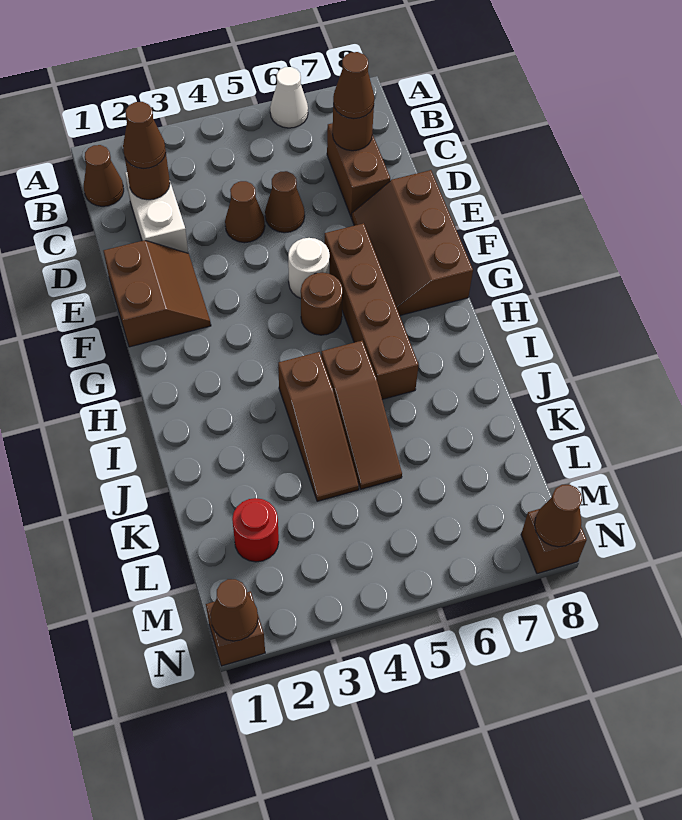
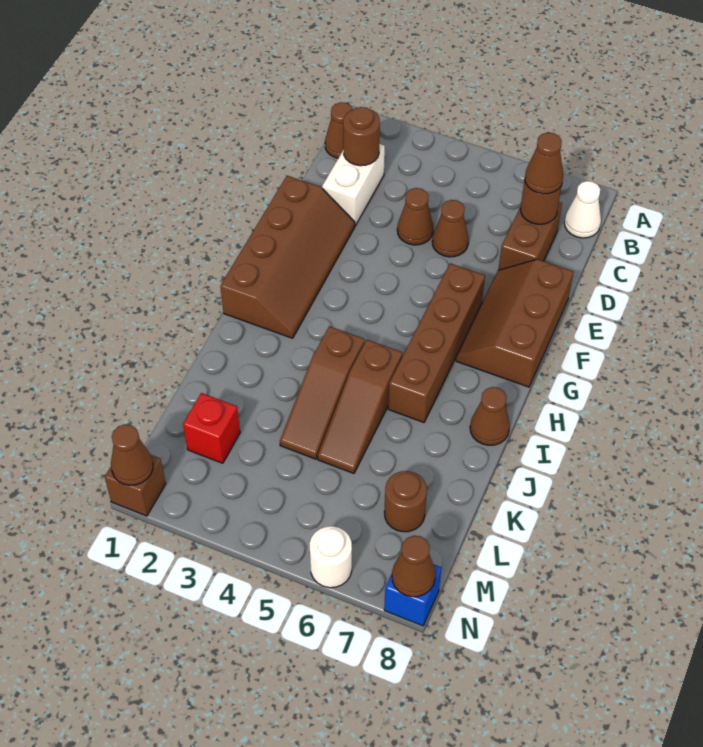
white 1x1 cone [270,67,308,128] -> white 1x1 cone moved to [564,181,601,238]
brown 1x1 cone [123,102,166,169] -> brown 1x1 cone moved to [470,387,510,445]
brown 2x2 slope [104,240,211,347] -> brown 2x4 slope [220,176,355,338]
white 1x1 round brick [288,238,330,298] -> white 1x1 round brick moved to [309,526,352,588]
brown 1x1 round brick [301,273,343,335] -> brown 1x1 round brick moved to [384,471,427,532]
red 1x1 round brick [232,498,279,562] -> red 1x1 brick [183,393,240,463]
brown 1x1 brick [521,509,587,574] -> blue 1x1 brick [384,564,441,626]

